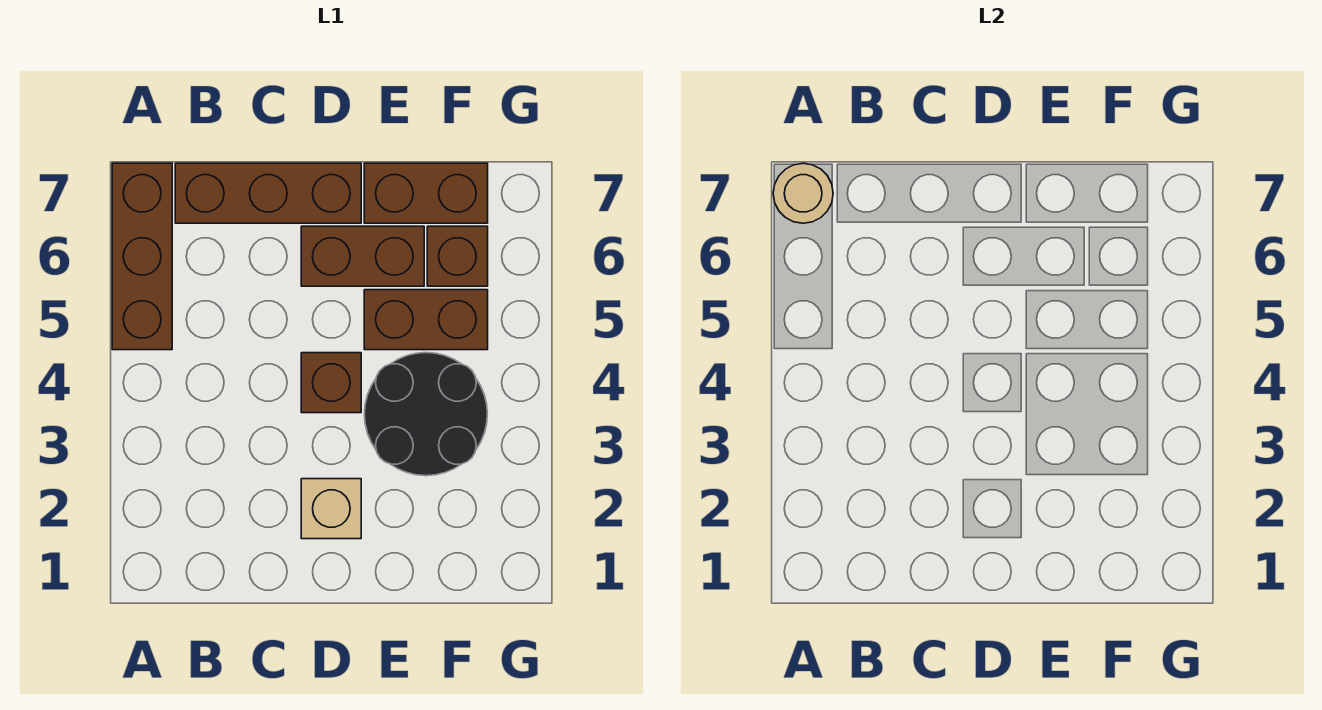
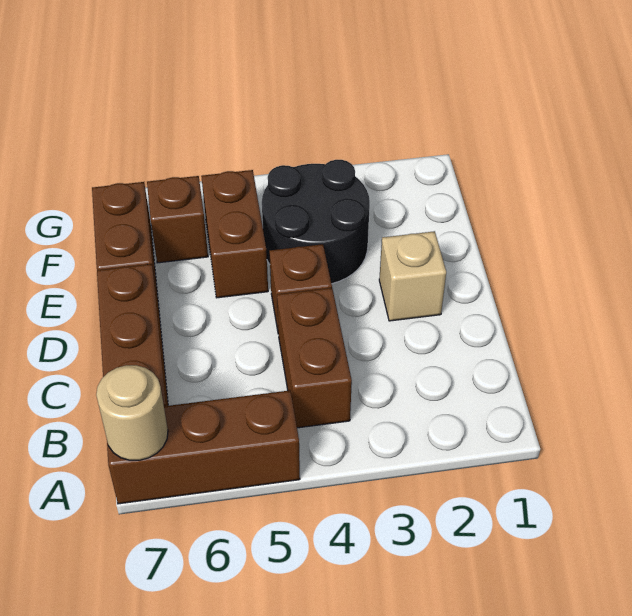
brown 1x2 brick [301,226,424,286] -> brown 1x2 brick moved to [277,288,352,428]

